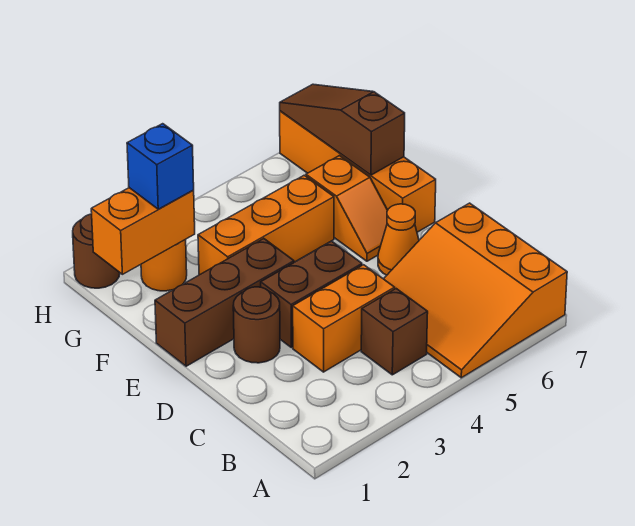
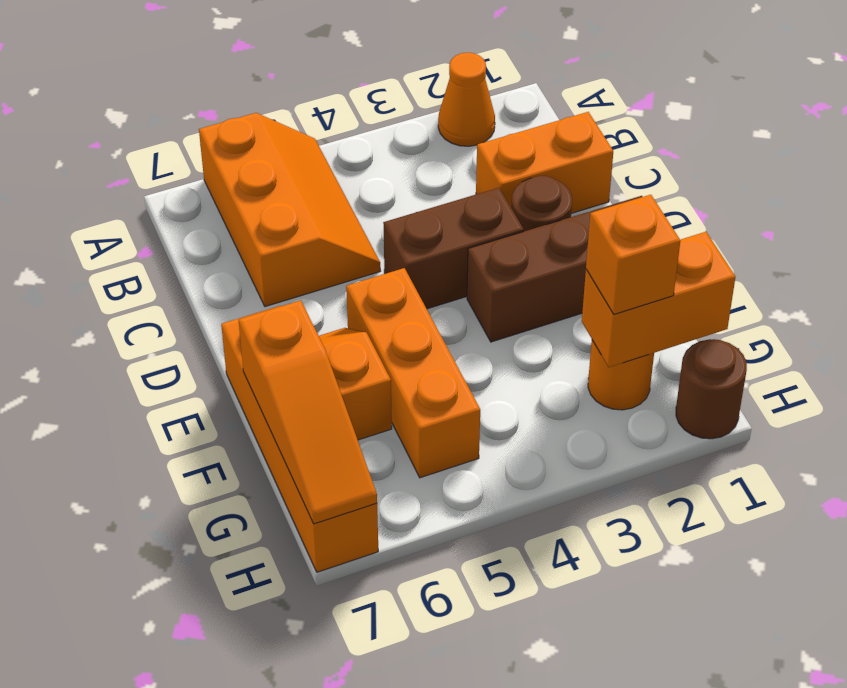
orange 3x3 slope [384,203,567,378] -> orange 2x3 slope [199,113,381,307]
brown 1x1 brick [361,289,428,375] -> none
orange 1x2 brick [293,265,395,372] -> orange 1x2 brick moved to [476,112,613,213]
orange 1x1 cone [378,204,419,275] -> orange 1x1 cone moved to [438,53,495,146]
orange 1x3 brick [198,175,334,275] -> orange 1x3 brick turned to [346,268,480,478]
brown 1x3 slope [280,84,405,175] -> orange 1x3 slope [239,300,377,524]
blue 1x1 brick [127,124,194,209] -> orange 1x1 brick [586,195,680,314]

